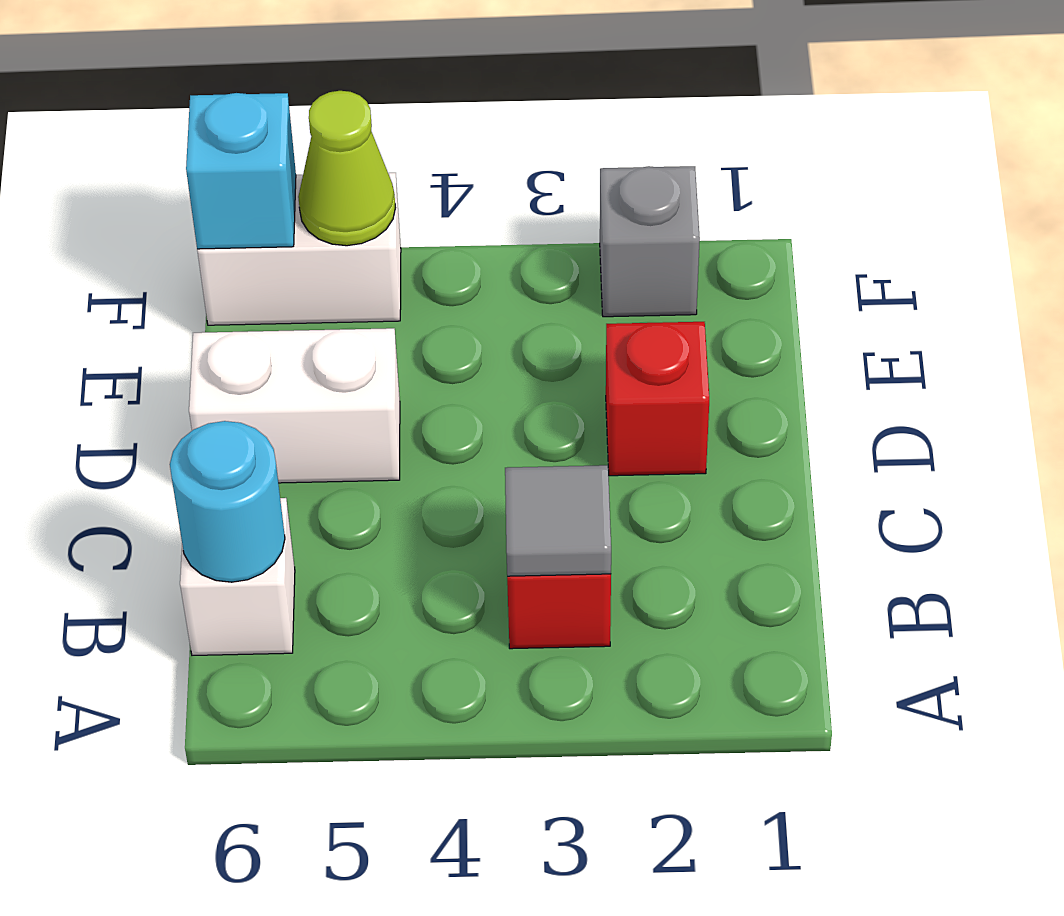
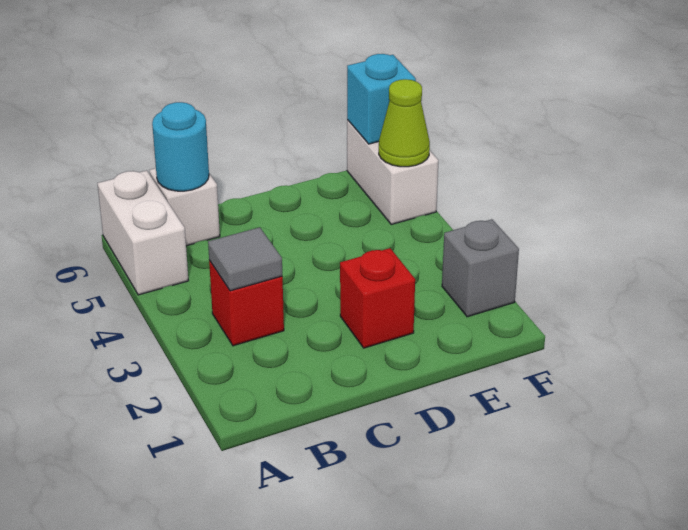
white 1x2 brick [189,328,400,483] -> white 1x2 brick moved to [97,170,189,295]

